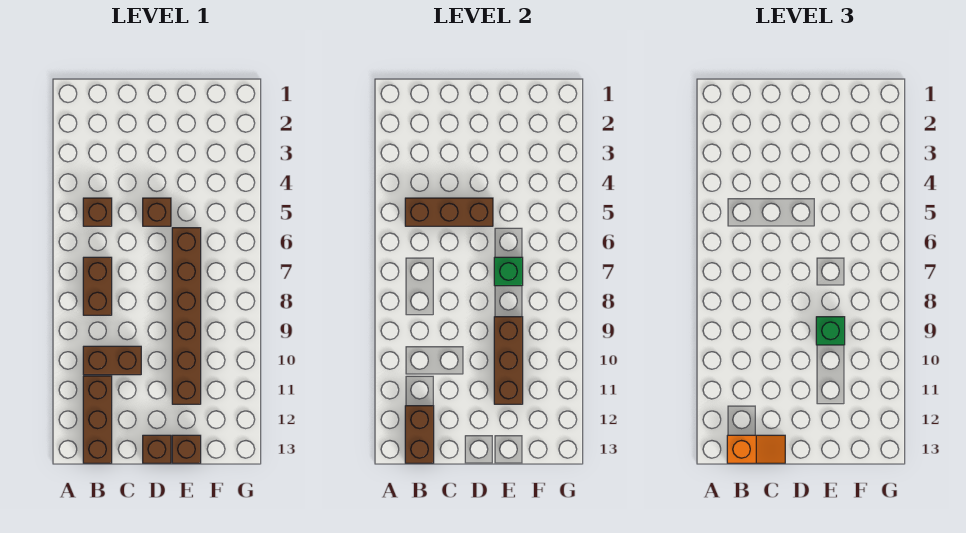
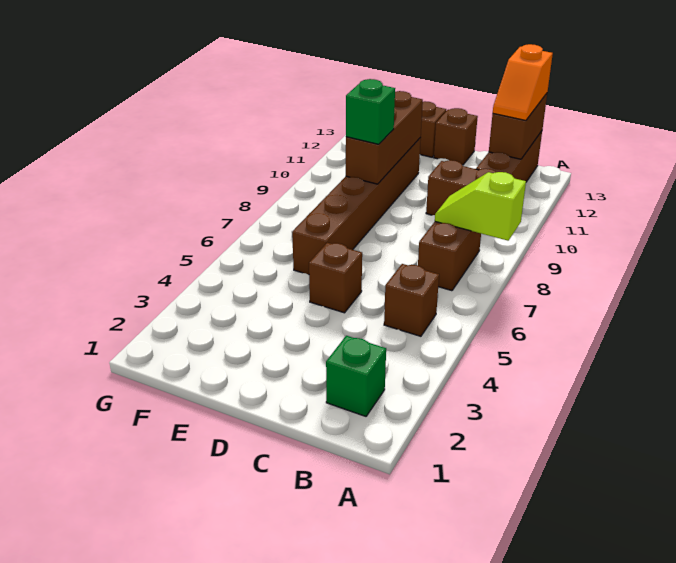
none -> lime 1x2 slope [435,172,526,241]
brown 1x3 brick [405,198,493,226] -> none
orange 1x2 slope [727,435,785,463] -> orange 1x2 slope turned to [493,44,553,120]
green 1x1 brick [494,257,523,286] -> green 1x1 brick moved to [326,336,386,416]

